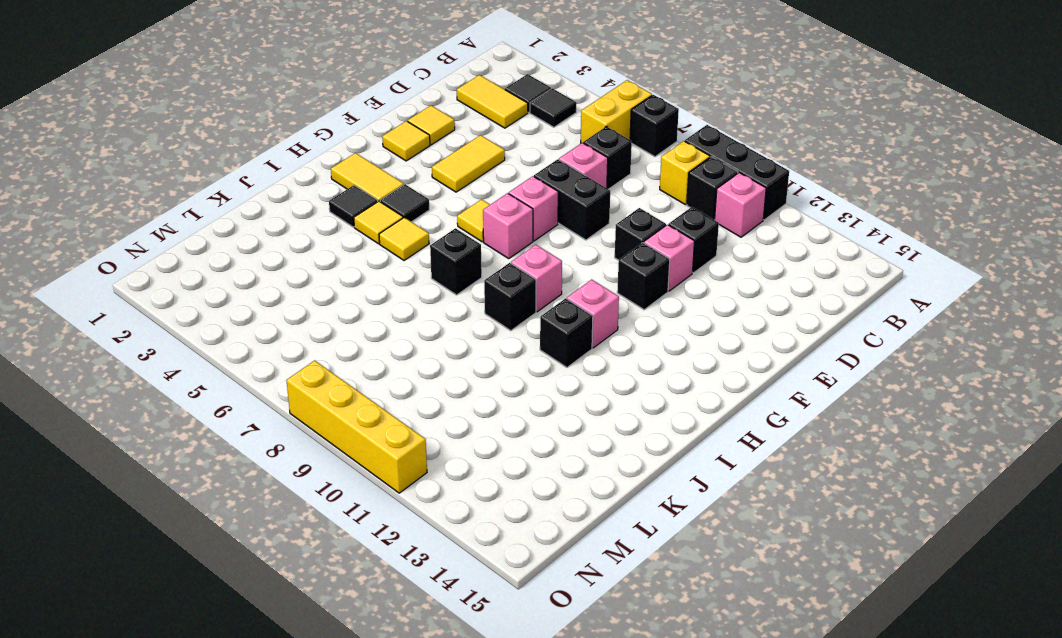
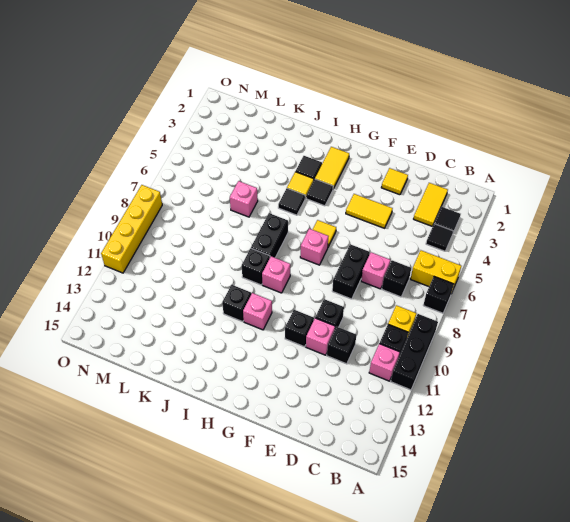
yellow 1x1 tile [382,121,430,161] -> none
pink 1x1 brick [509,176,558,241] -> pink 1x1 brick moved to [230,181,258,217]
yellow 1x1 tile [379,217,429,260] -> black 1x1 tile [278,188,305,215]
black 1x1 brick [430,228,482,295] -> black 1x2 brick [251,213,288,258]

